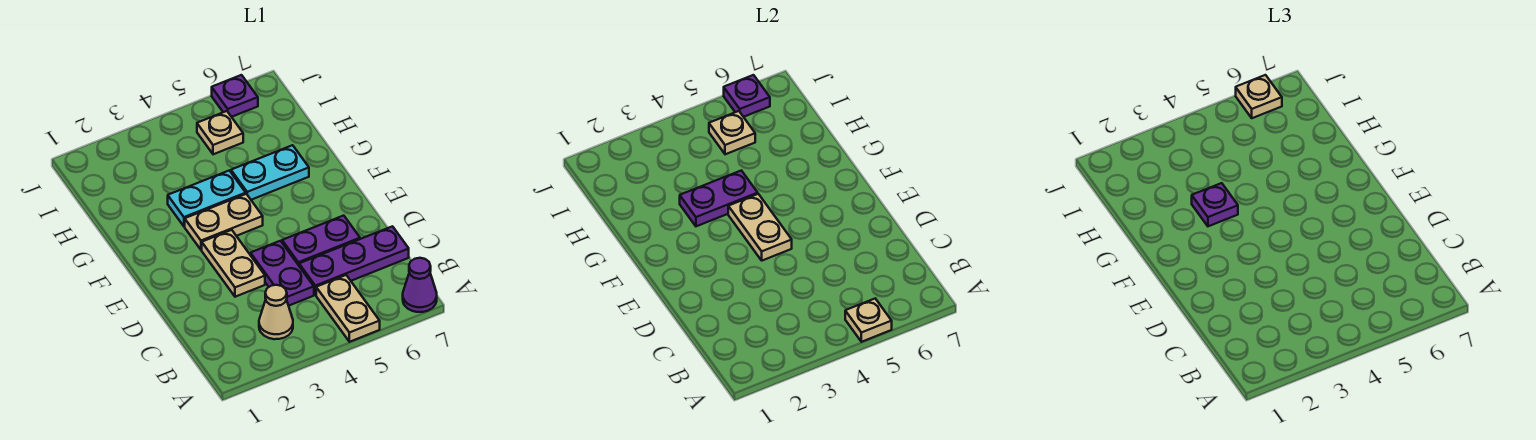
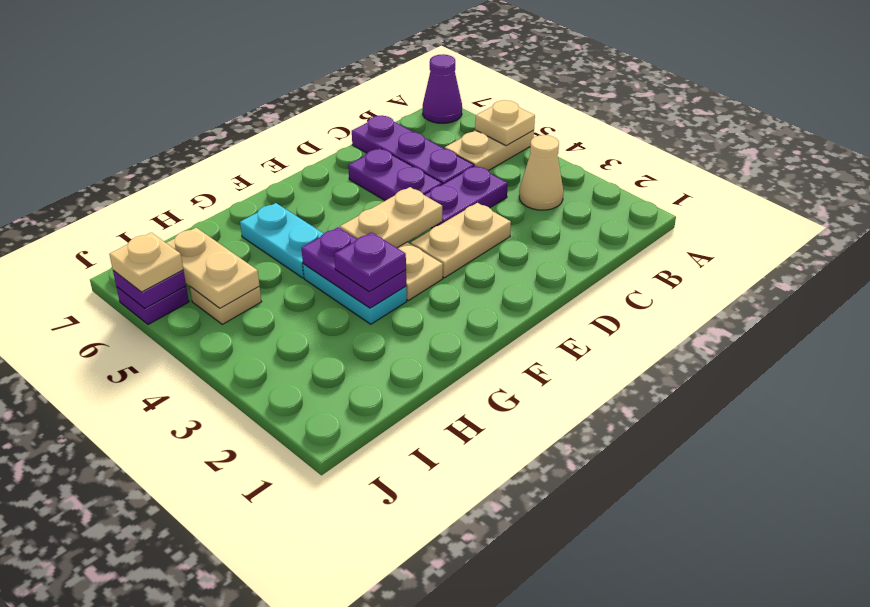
tan 1x1 plate [709,111,755,154] -> tan 1x2 plate [167,228,260,308]

